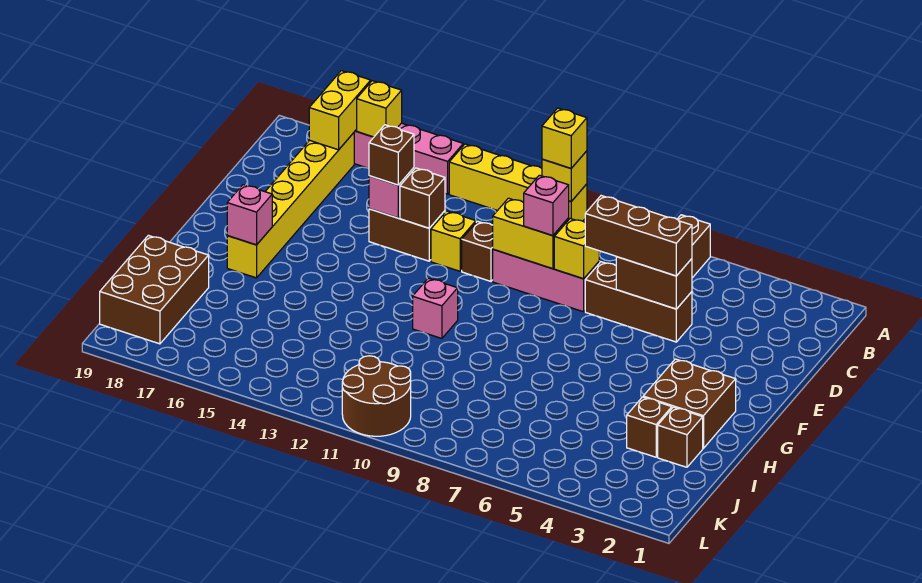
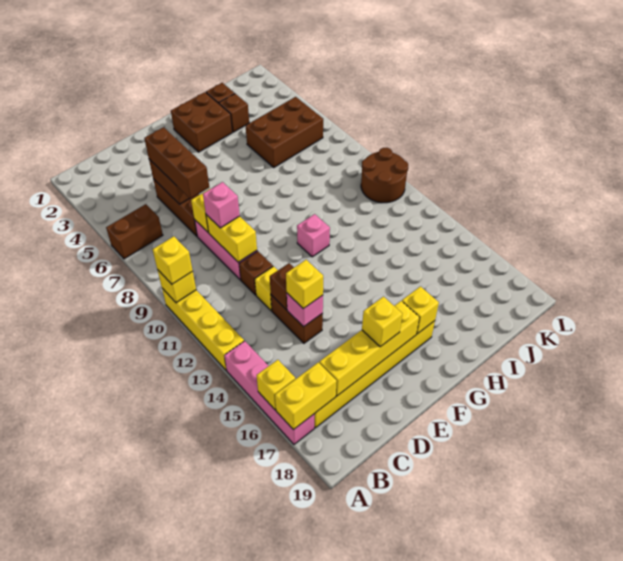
none -> yellow 1x4 brick [319,301,419,396]
brown 1x1 brick [369,125,414,185] -> yellow 1x1 brick [286,260,323,309]
none -> yellow 1x1 brick [362,296,402,347]
pink 1x1 brick [227,185,272,245] -> yellow 1x1 brick [402,286,439,334]
brown 2x3 brick [100,235,209,344] -> brown 2x3 brick moved to [246,97,323,167]

